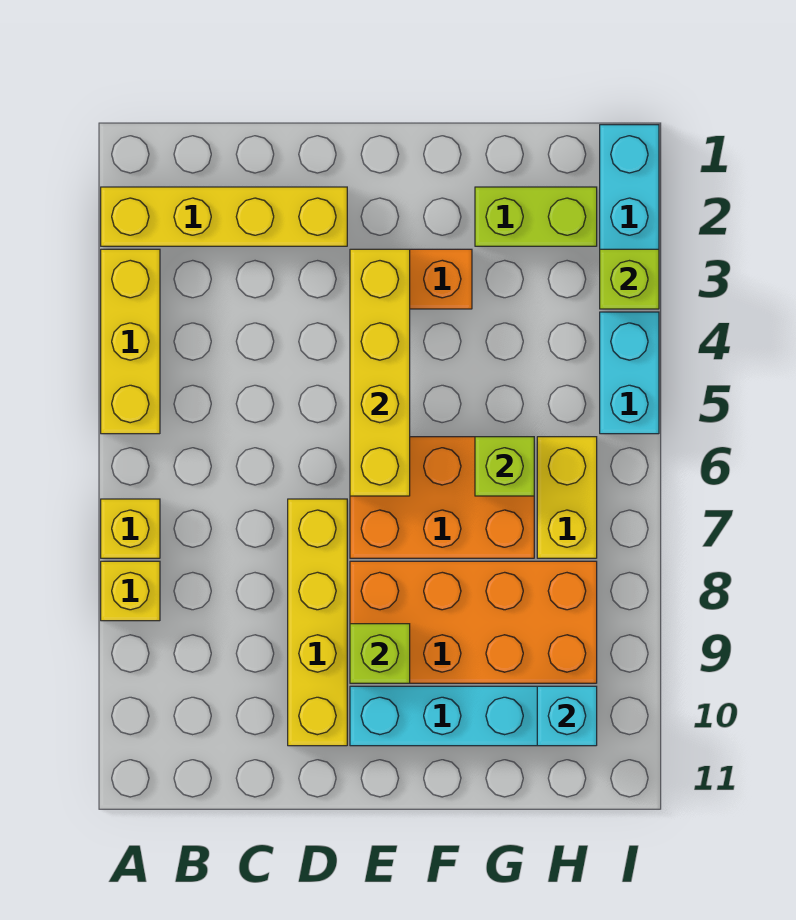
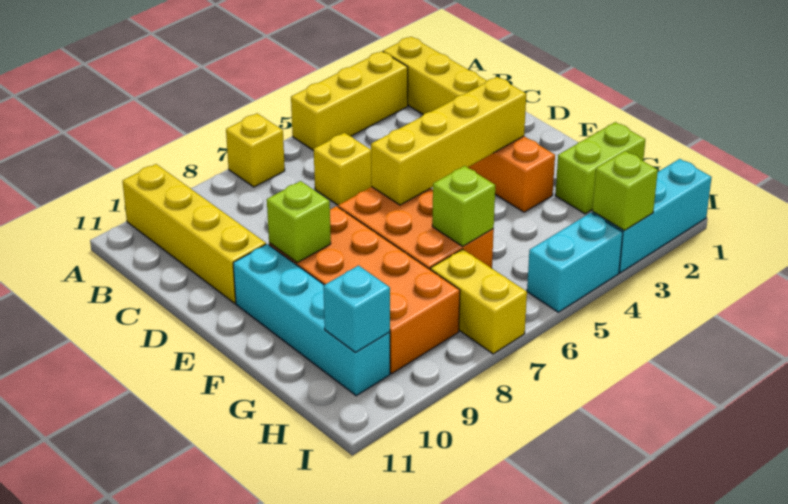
yellow 1x1 brick [101,561,160,621] -> yellow 1x1 brick moved to [314,133,371,205]
yellow 1x4 brick [288,499,347,746] -> yellow 1x4 brick turned to [122,164,266,303]
lime 1x2 brick [475,187,597,246] -> lime 1x2 brick turned to [555,122,645,214]
yellow 1x2 brick [537,437,597,558] -> yellow 1x2 brick turned to [431,249,527,354]

